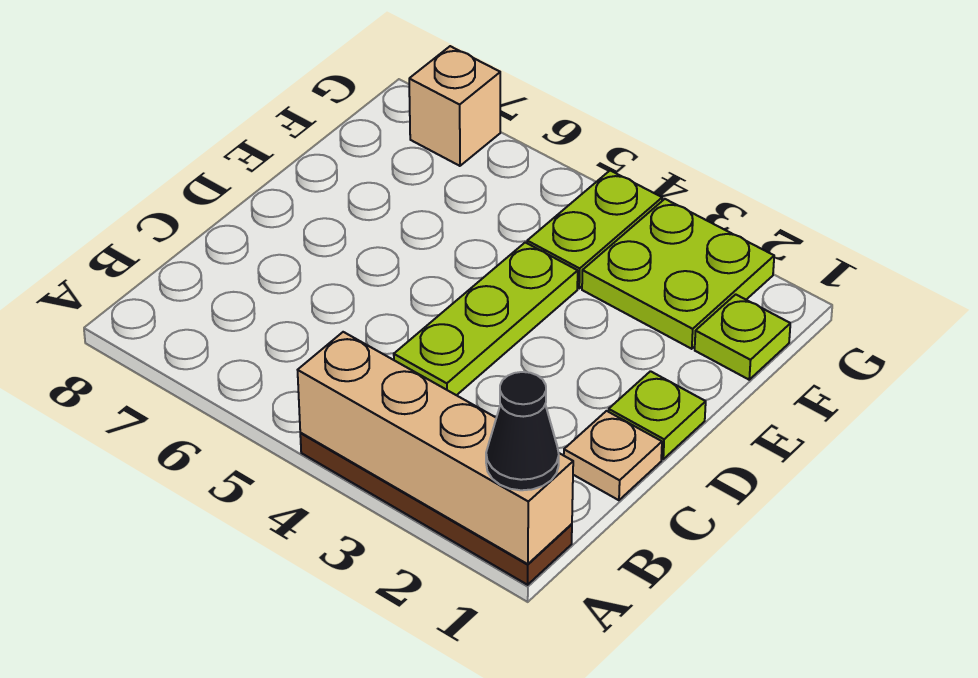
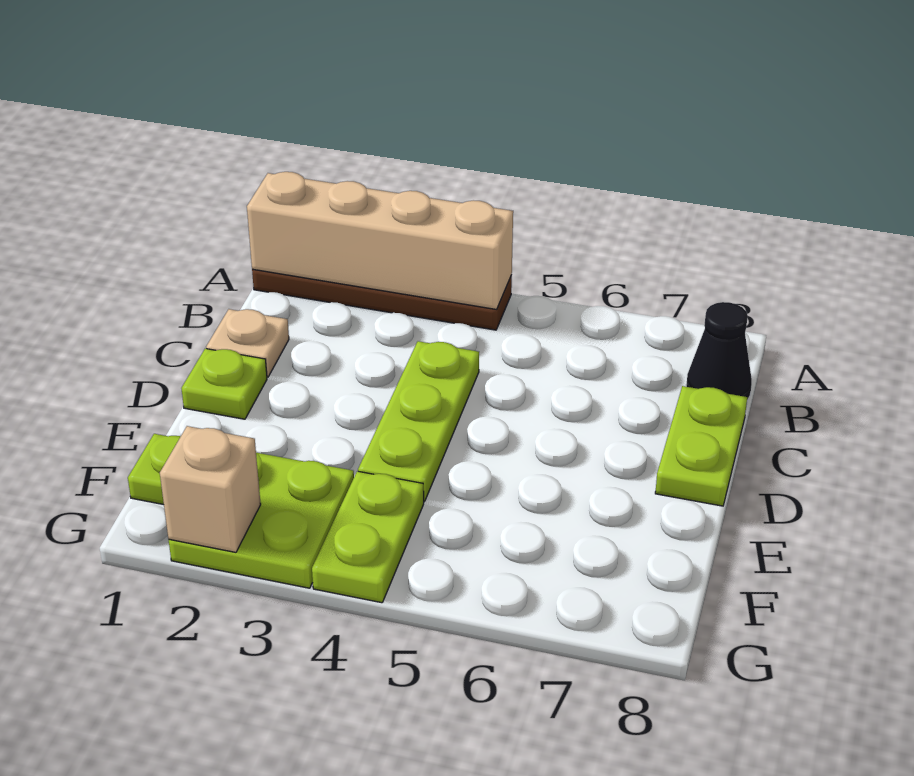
black 1x1 cone [486,372,559,490] -> black 1x1 cone moved to [686,302,752,401]
none -> lime 1x2 plate [655,386,747,506]
tan 1x1 brick [409,46,500,166] -> tan 1x1 brick moved to [160,426,261,552]

